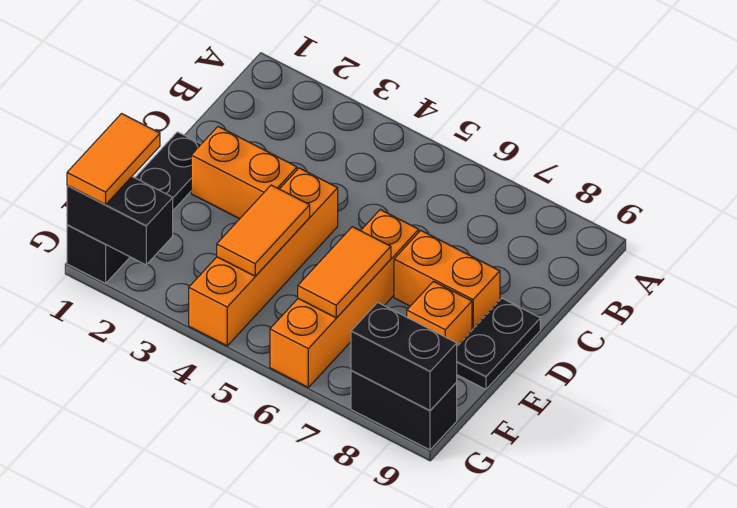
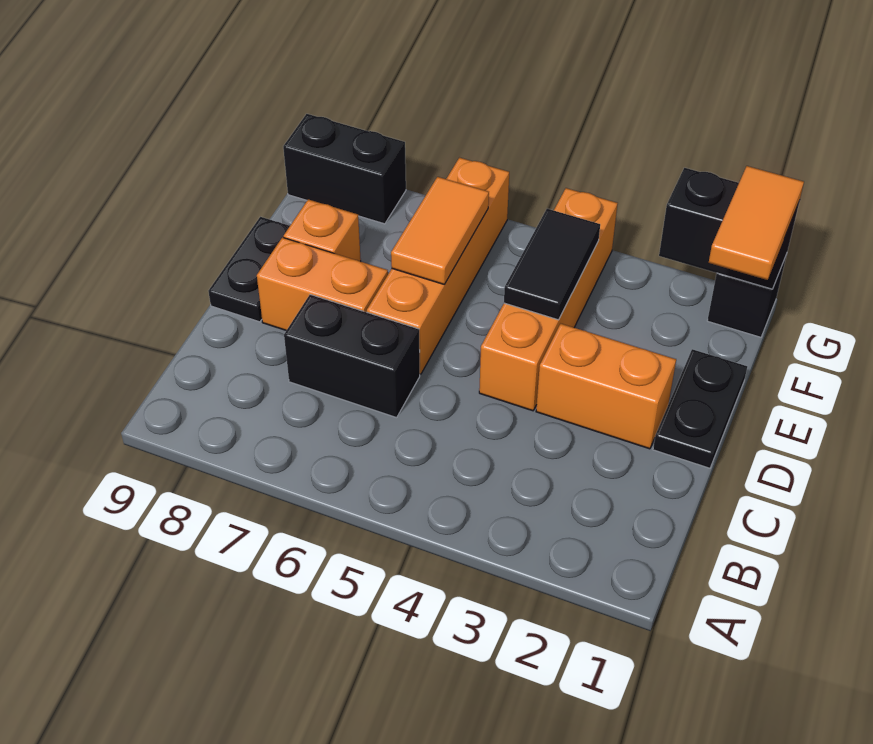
orange 1x2 tile [217,185,310,276] -> black 1x2 tile [504,209,600,320]
black 1x2 brick [351,302,457,411] -> black 1x2 brick moved to [284,295,420,418]

